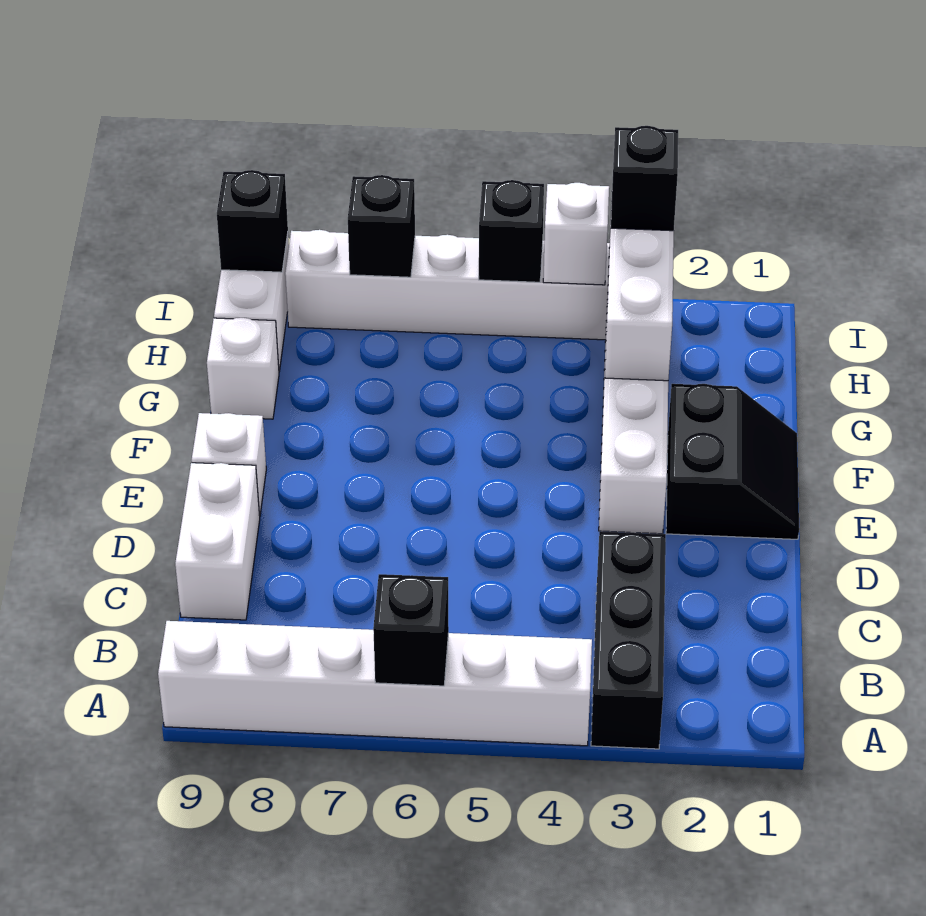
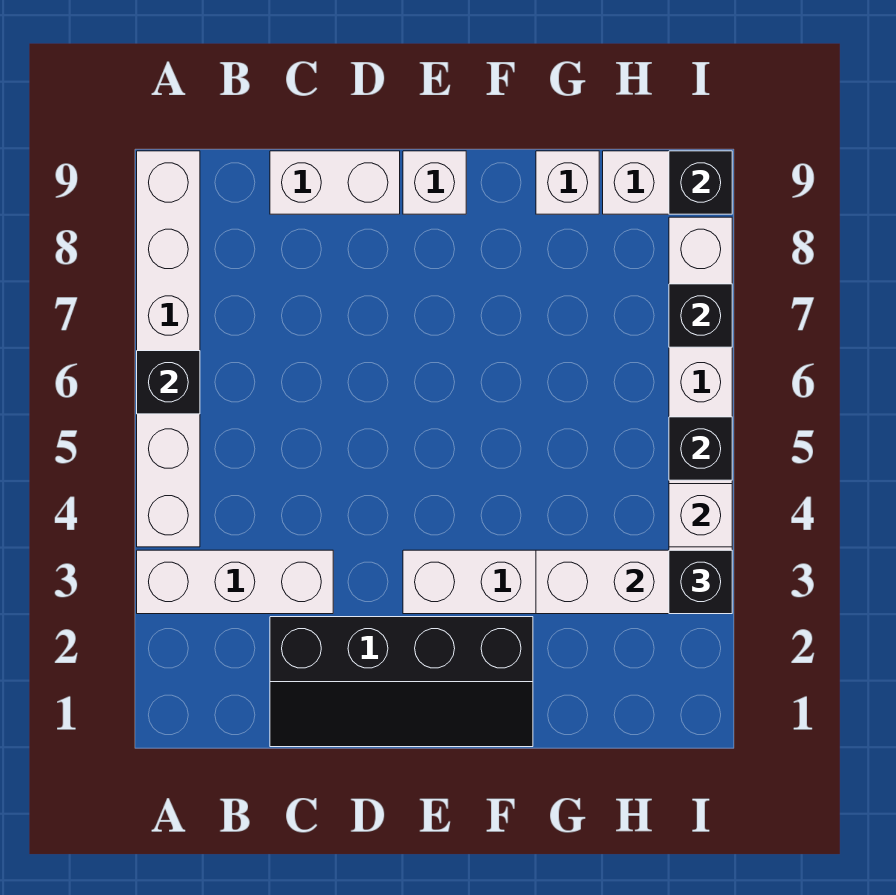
black 1x3 brick [591,531,666,749] -> white 1x3 brick [137,550,333,614]
black 2x2 slope [666,384,799,539] -> black 2x4 slope [270,617,533,747]

